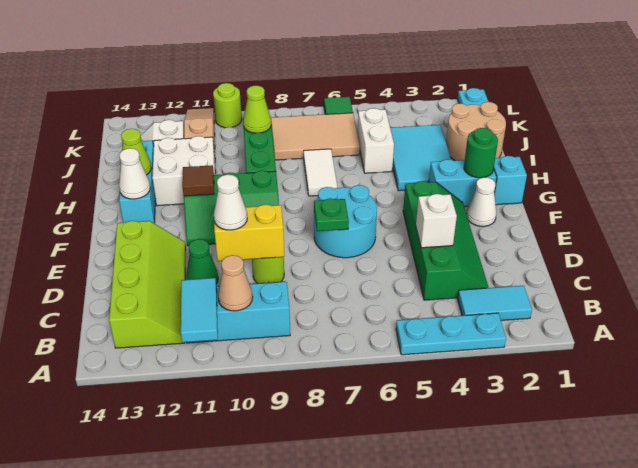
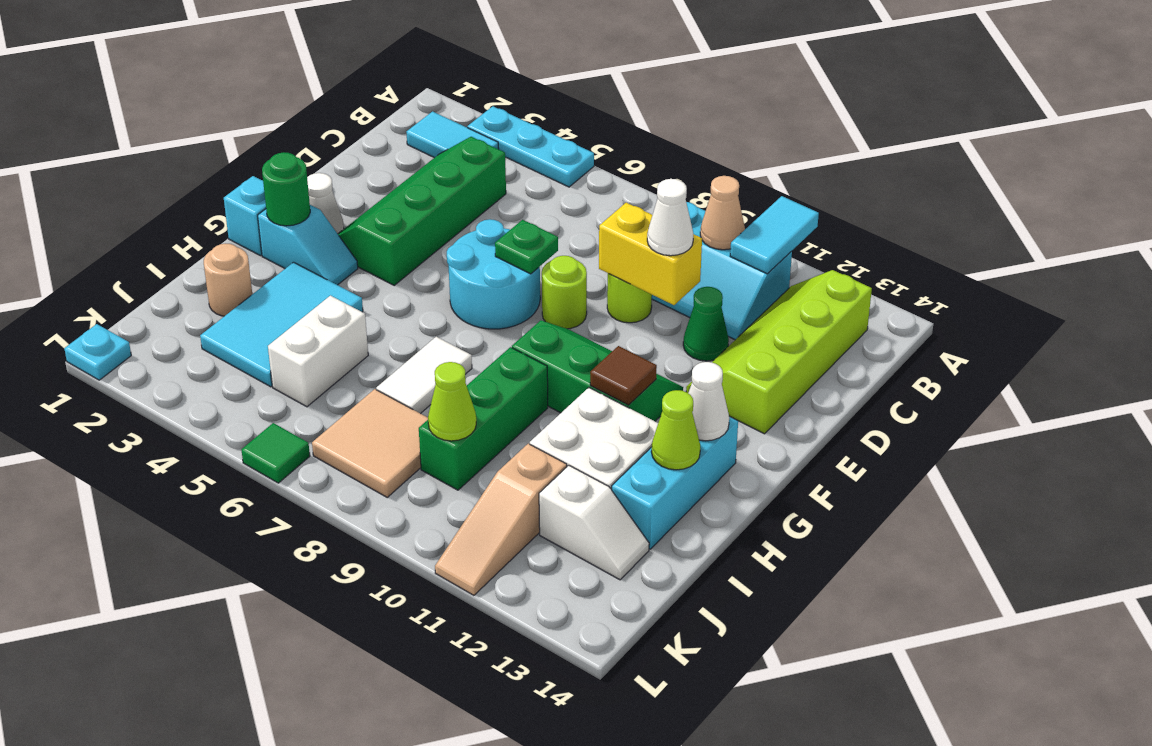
white 1x1 brick [416,194,457,248] -> none
cyan 1x2 brick [429,159,496,207] -> cyan 1x2 slope [258,205,358,285]
tan 2x2 round brick [446,102,506,160] -> tan 1x1 round brick [204,244,252,316]
tan 2x3 tile [271,113,360,160] -> tan 2x2 tile [312,389,428,497]
lime 1x1 round brick [213,83,242,128] -> lime 1x1 round brick moved to [542,256,587,329]

